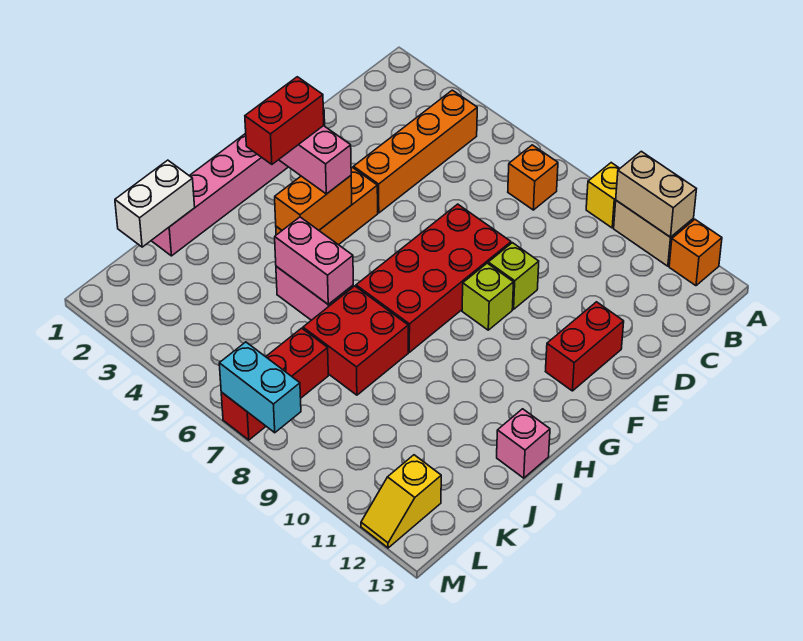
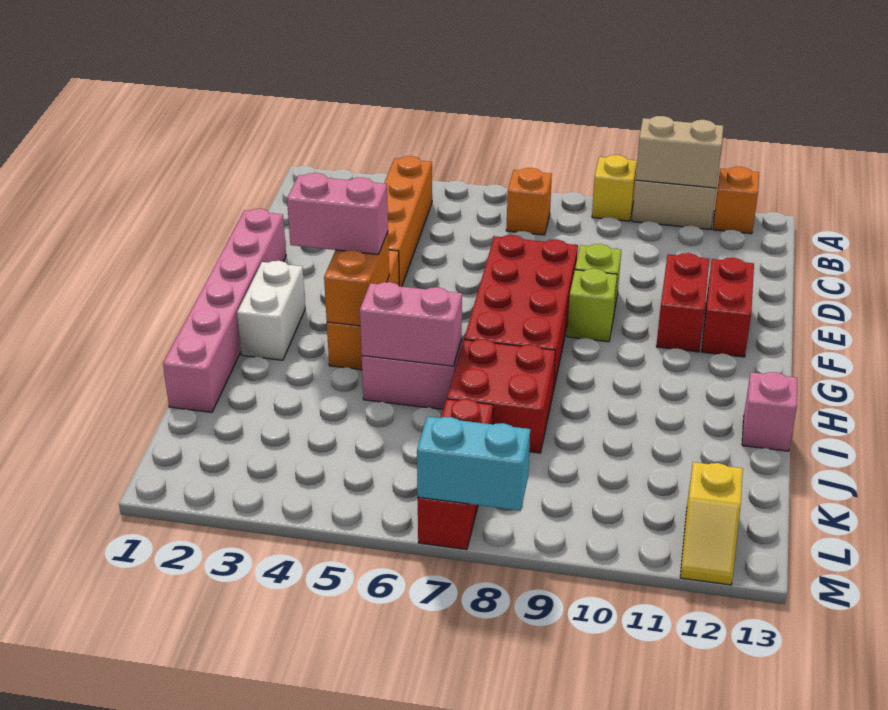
red 1x2 brick [245,77,324,164] -> red 1x2 brick moved to [656,253,710,352]
white 1x2 brick [115,160,195,247] -> white 1x2 brick moved to [237,261,305,360]

